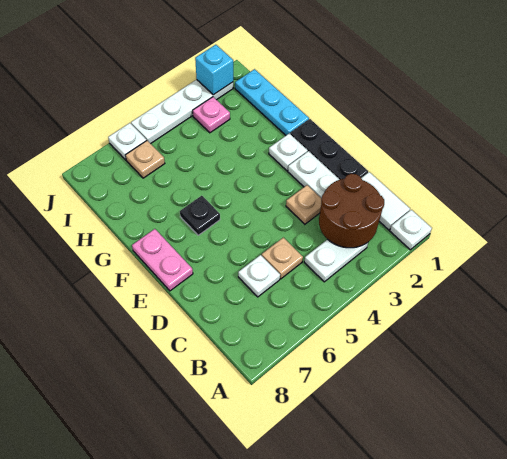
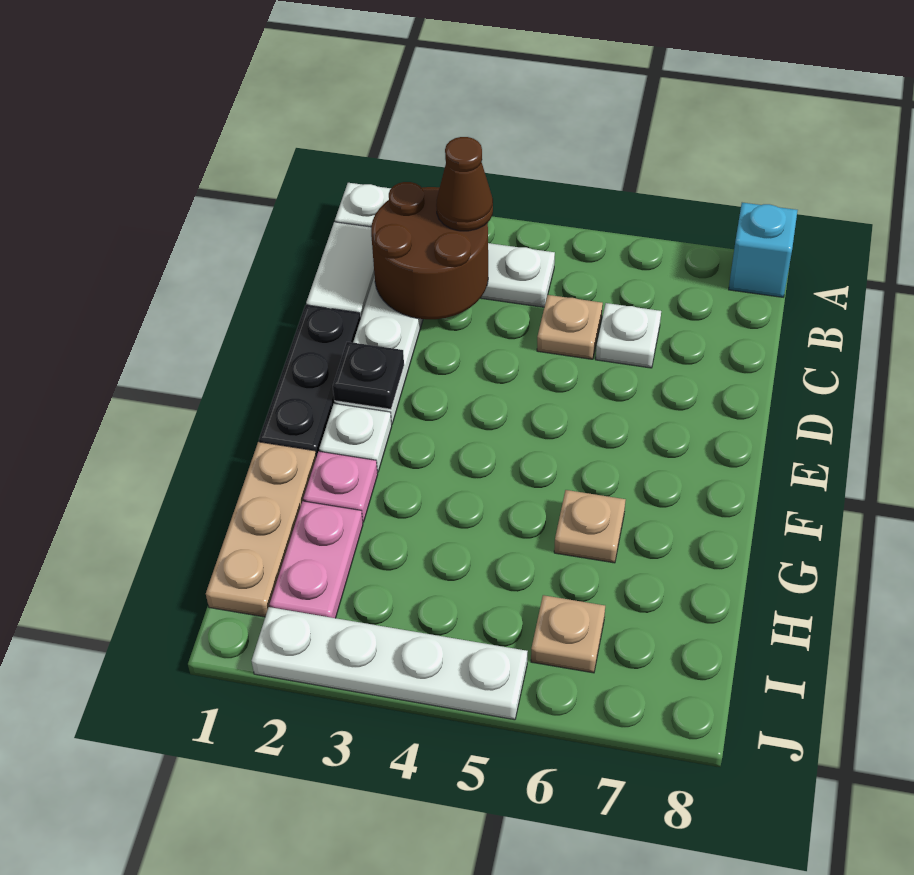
none -> brown 1x1 cone [436,137,493,231]
tan 1x1 plate [286,185,322,224] -> tan 1x1 plate moved to [554,490,626,563]
pink 1x2 plate [132,229,193,291] -> pink 1x2 plate moved to [270,501,363,618]
black 1x1 plate [180,196,220,235] -> black 1x1 plate moved to [333,342,404,409]
cyan 1x3 plate [235,69,309,135] -> tan 1x3 plate [206,442,316,617]
pink 1x1 plate [193,97,230,133] -> pink 1x1 plate moved to [303,451,378,522]
cyan 1x1 brick [195,45,233,95] -> cyan 1x1 brick moved to [729,203,798,297]
white 1x1 plate [108,123,147,160] -> none

